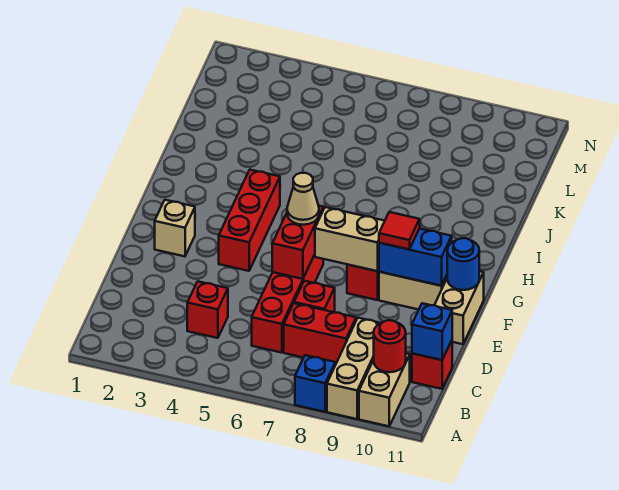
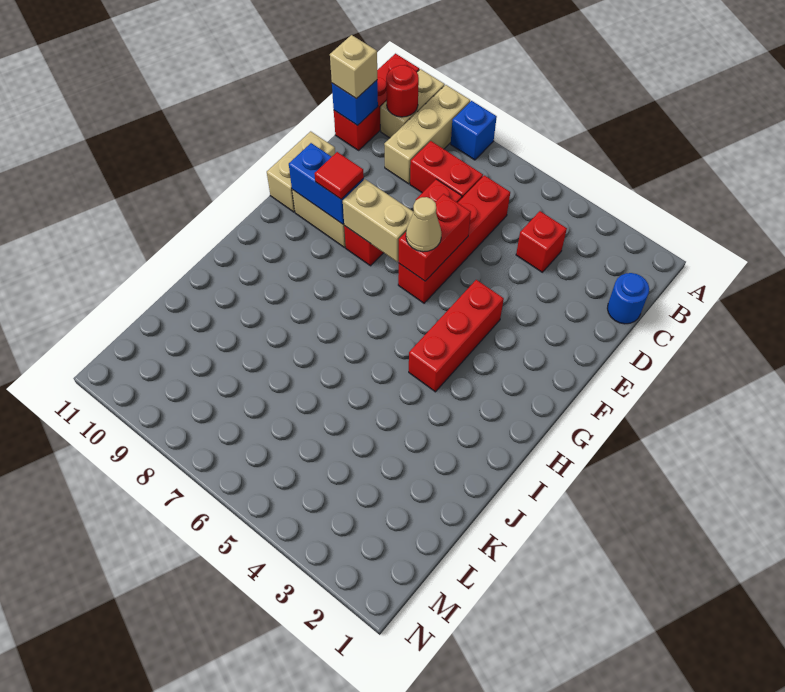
red 1x1 brick [412,341,452,389] -> red 1x3 brick [334,54,419,150]
tan 1x1 brick [155,200,195,256] -> tan 1x1 brick moved to [330,35,377,99]
blue 1x1 round brick [447,238,479,290] -> blue 1x1 round brick moved to [607,273,649,324]

